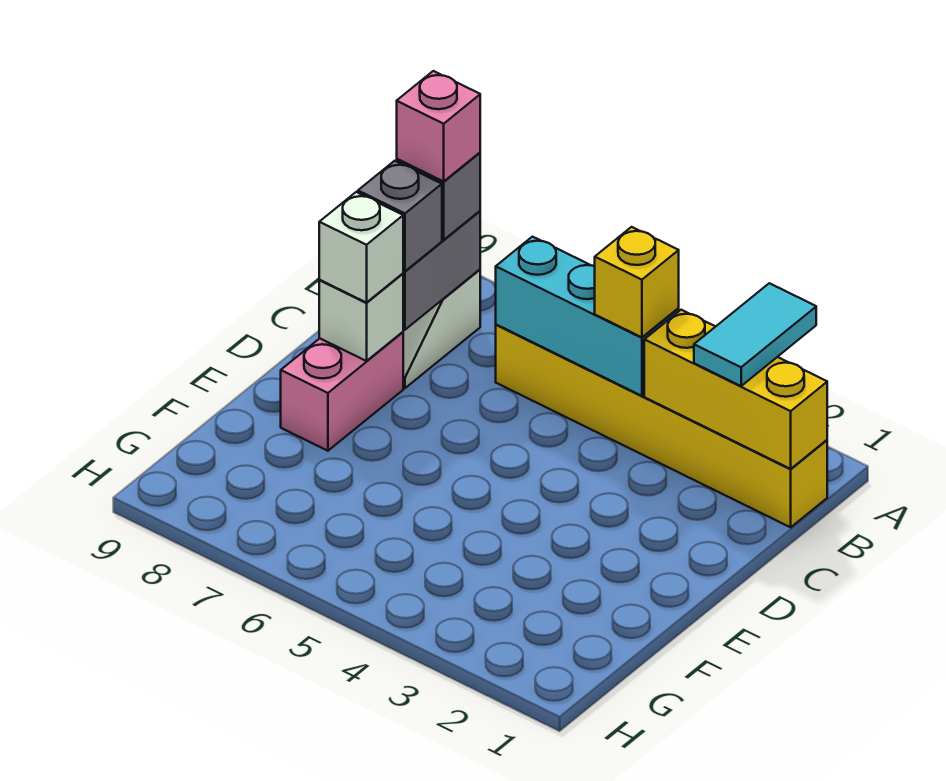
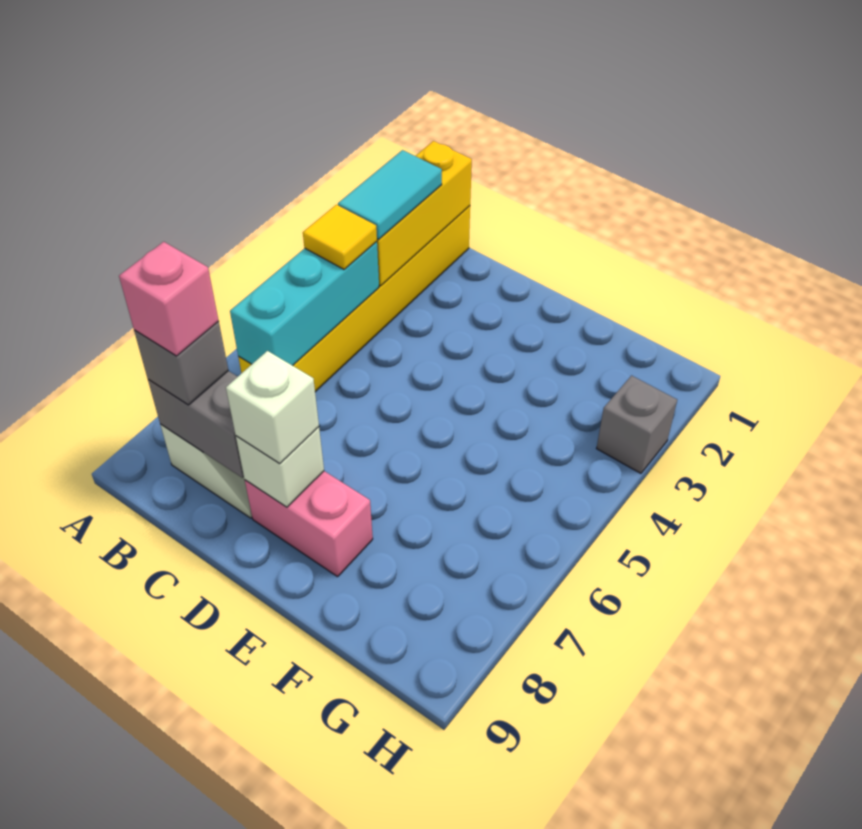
cyan 1x2 tile [694,283,816,386] -> cyan 1x2 tile turned to [338,150,442,239]
yellow 1x1 brick [595,227,679,337] -> yellow 1x1 tile [303,205,377,269]
grey 1x1 brick [358,161,442,271] -> grey 1x1 brick moved to [597,376,677,473]

